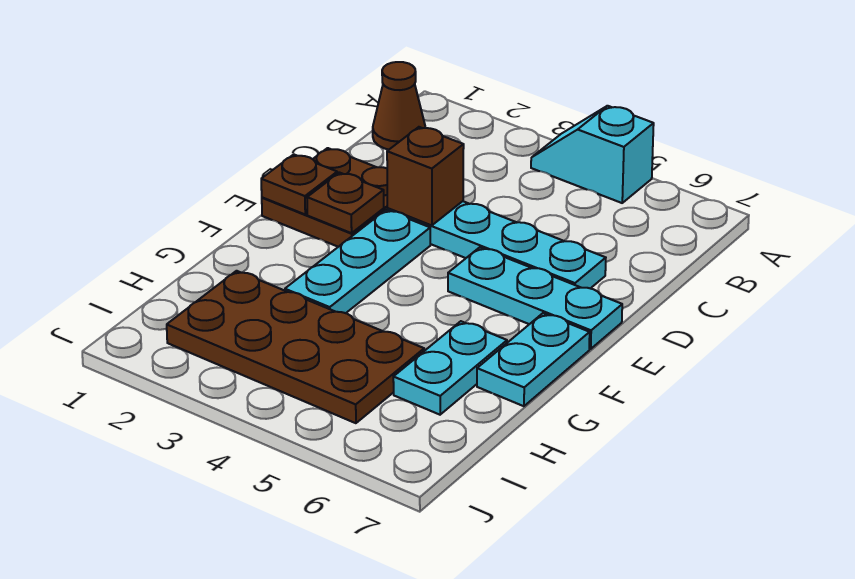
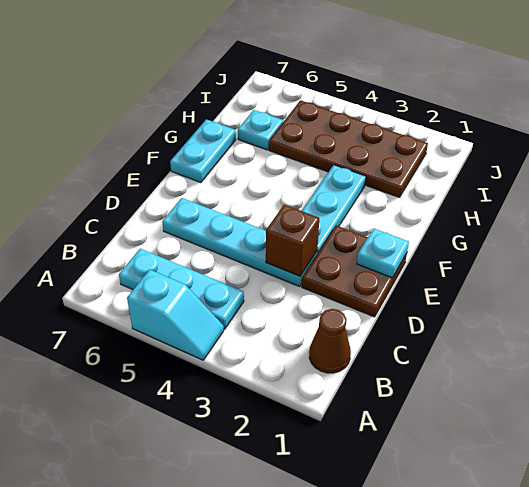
brown 1x1 plate [261,154,337,214] -> cyan 1x1 plate [357,228,409,278]
brown 1x1 plate [307,173,384,233] -> none
cyan 1x3 plate [448,247,622,349] -> cyan 1x3 plate moved to [119,249,244,329]
cyan 1x2 plate [393,321,507,415] -> cyan 1x1 plate [238,110,283,150]

